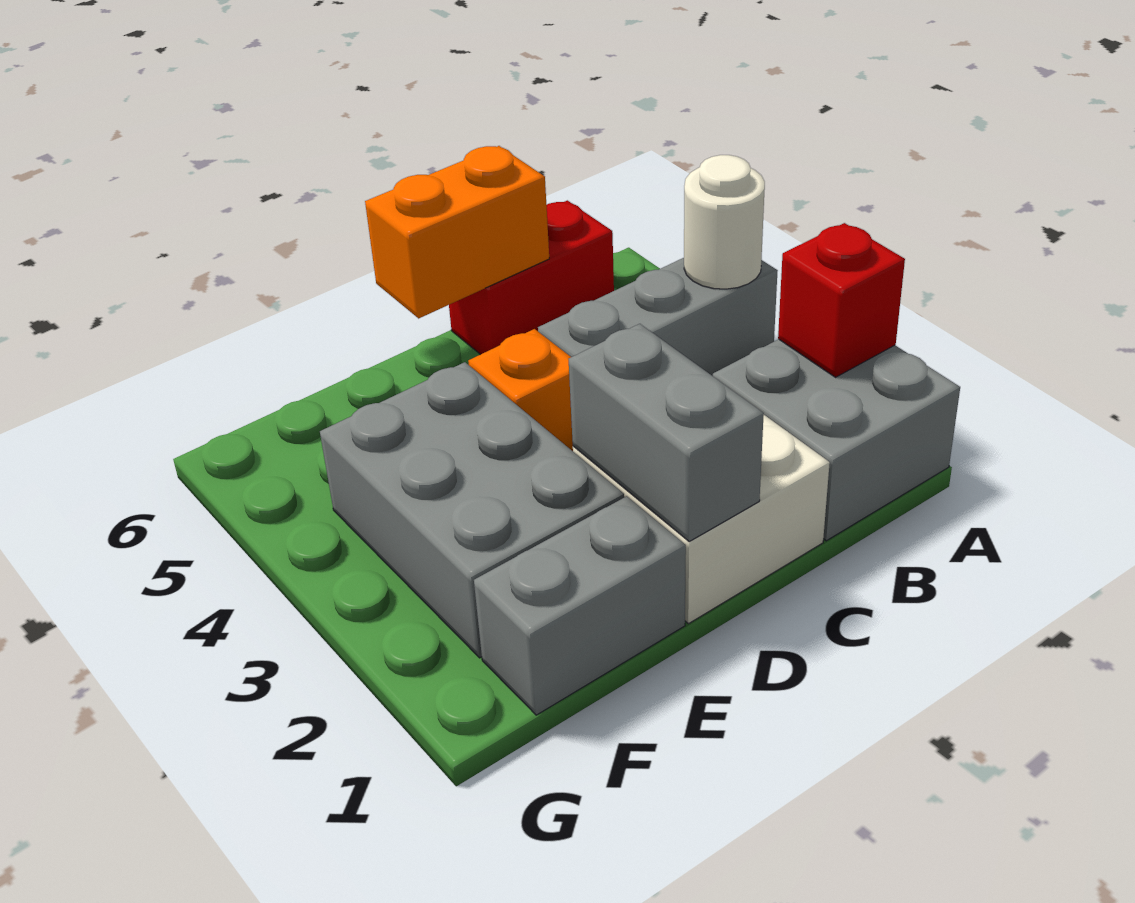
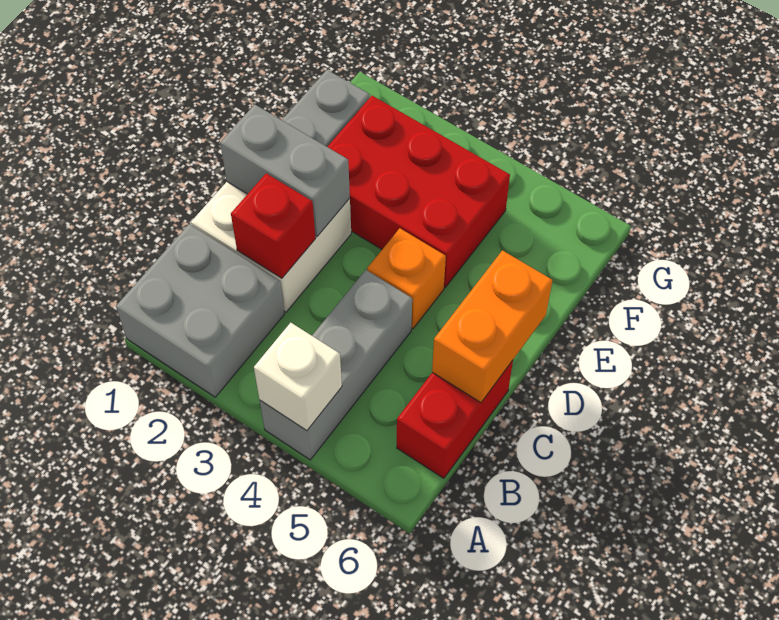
red 1x1 brick [778,223,905,377] -> red 1x1 brick moved to [231,173,316,278]
white 1x1 round brick [684,155,765,289] -> white 1x1 brick [254,323,342,431]
grey 2x3 brick [320,362,624,658] -> red 2x3 brick [328,96,510,287]

